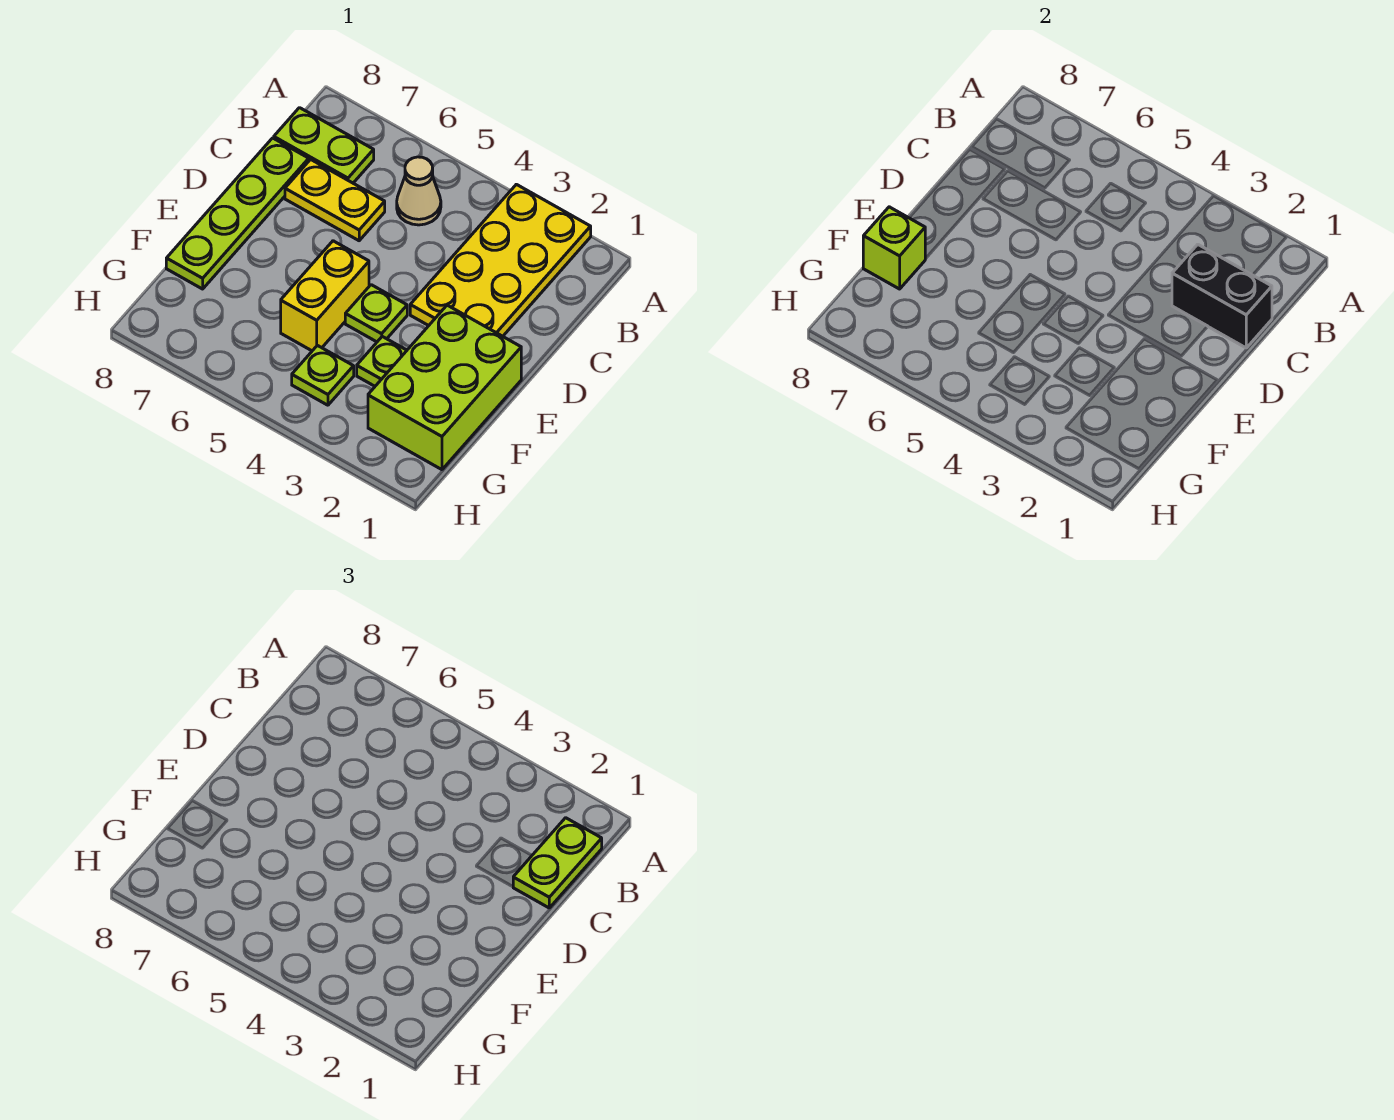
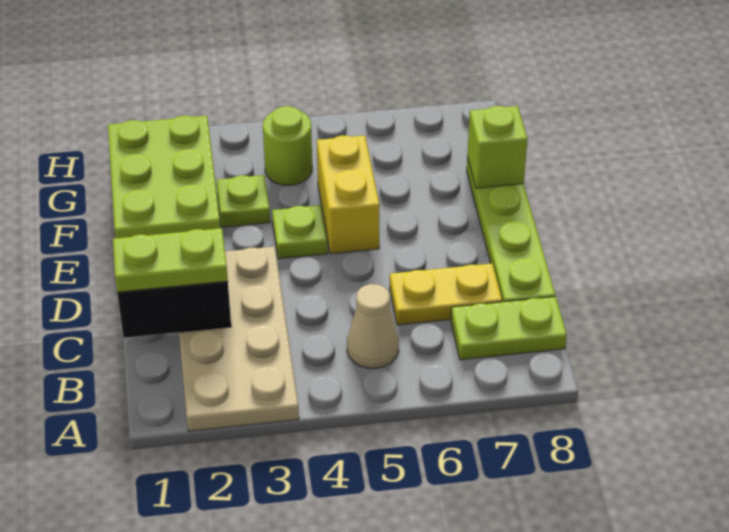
yellow 2x4 plate [410,184,591,336] -> tan 2x4 plate [179,247,299,431]
lime 1x2 plate [513,818,602,908] -> lime 1x2 plate turned to [113,228,228,292]
lime 1x1 plate [292,345,354,405] -> lime 1x1 round brick [263,106,312,185]

